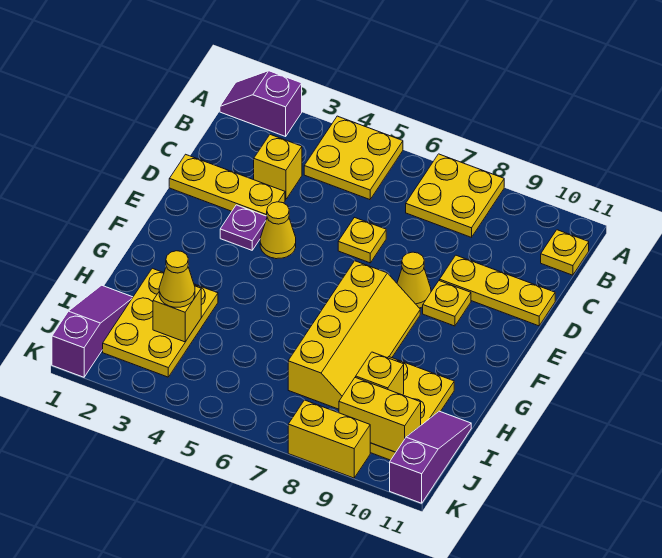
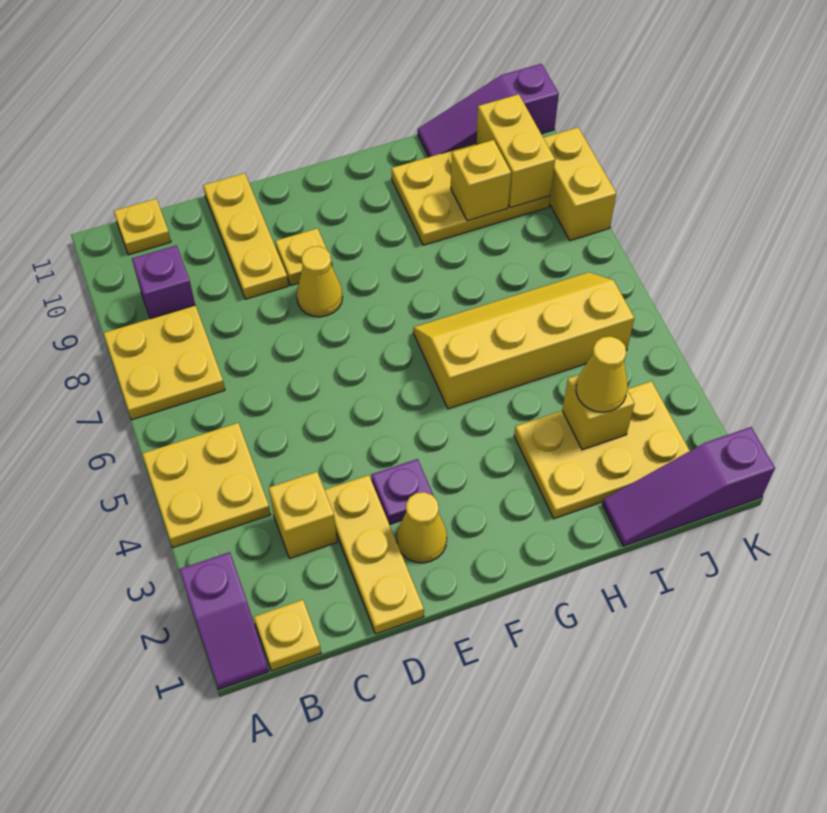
none -> purple 1x1 brick [132,245,195,319]
yellow 1x1 plate [338,217,386,263] -> yellow 1x1 plate moved to [254,600,321,671]
yellow 1x1 cone [260,202,296,259] -> yellow 1x1 cone moved to [397,492,447,563]
yellow 2x4 slope [288,261,420,409] -> yellow 2x4 slope moved to [413,272,634,409]

